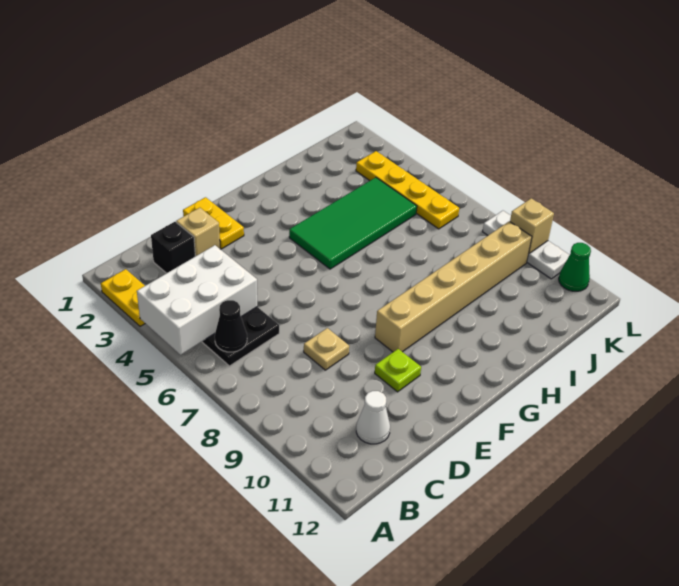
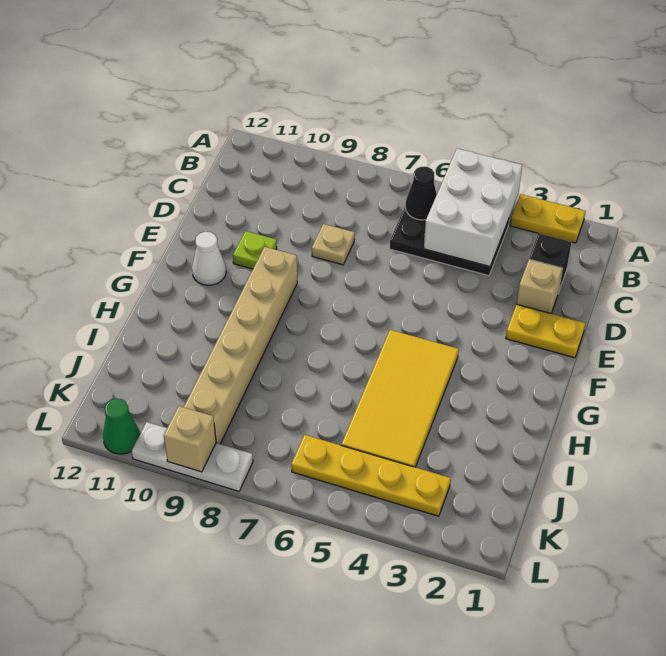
white 1x1 cone [356,391,390,444] -> white 1x1 cone moved to [192,232,226,285]
green 2x4 tile [289,177,417,269] -> yellow 2x4 tile [341,330,459,467]

